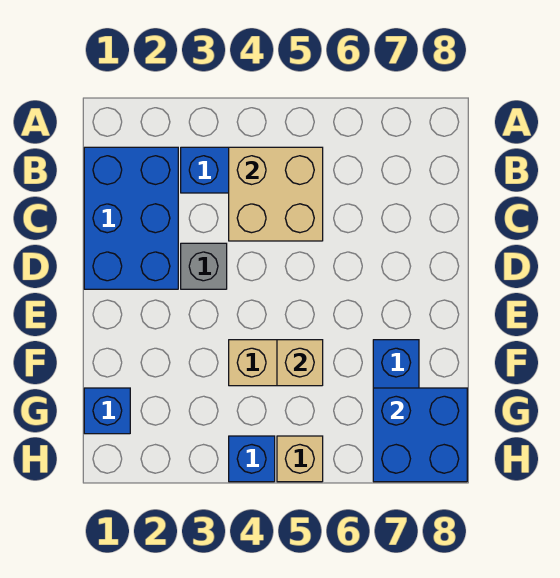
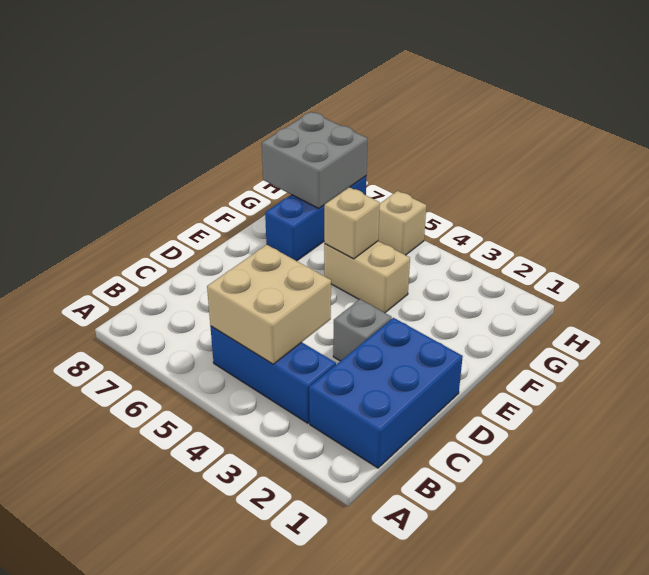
blue 1x1 brick [84,388,130,434] -> none
blue 2x2 brick [373,388,467,482] -> grey 2x2 brick [262,112,368,208]
blue 1x1 brick [229,436,275,482] -> none

